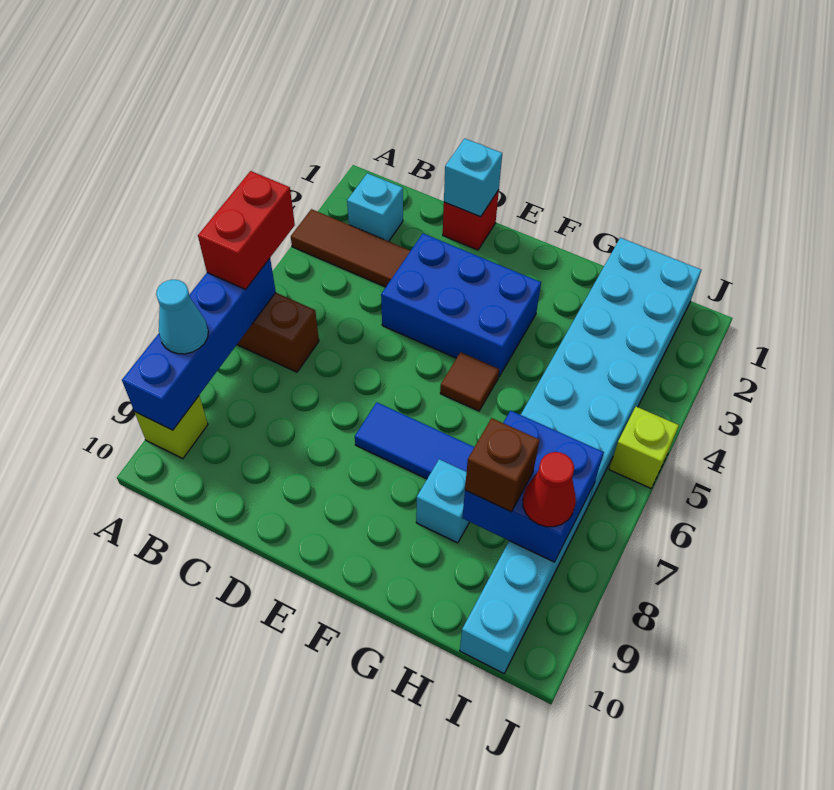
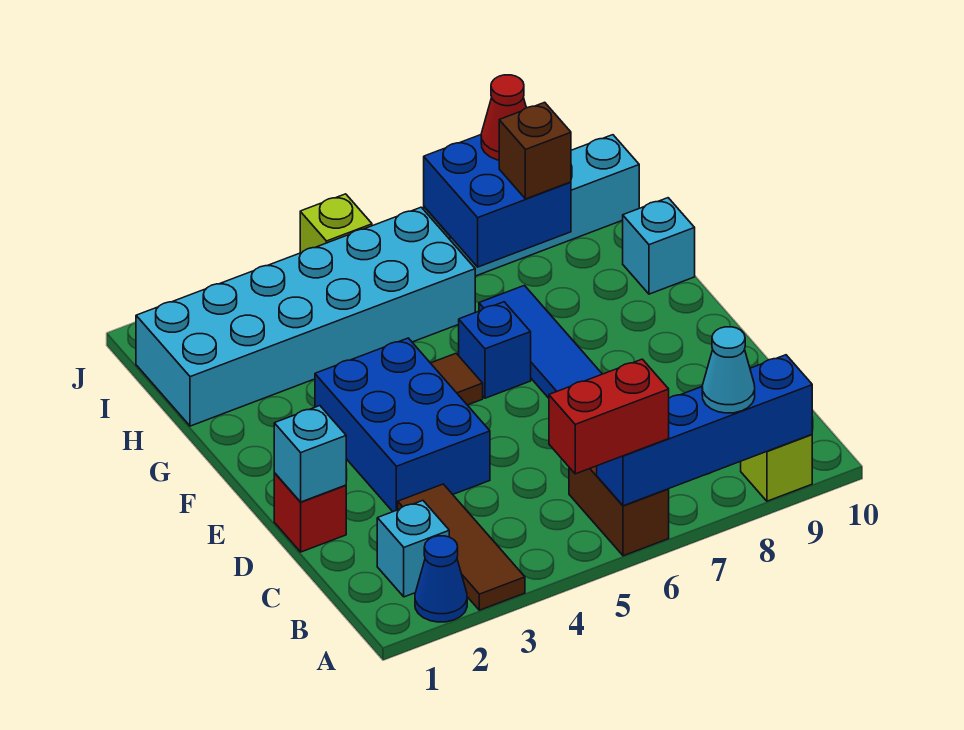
none -> blue 1x1 cone [415,536,467,622]
none -> blue 1x1 brick [459,302,531,398]
cyan 1x1 brick [416,459,469,543] -> cyan 1x1 brick moved to [623,198,695,294]

